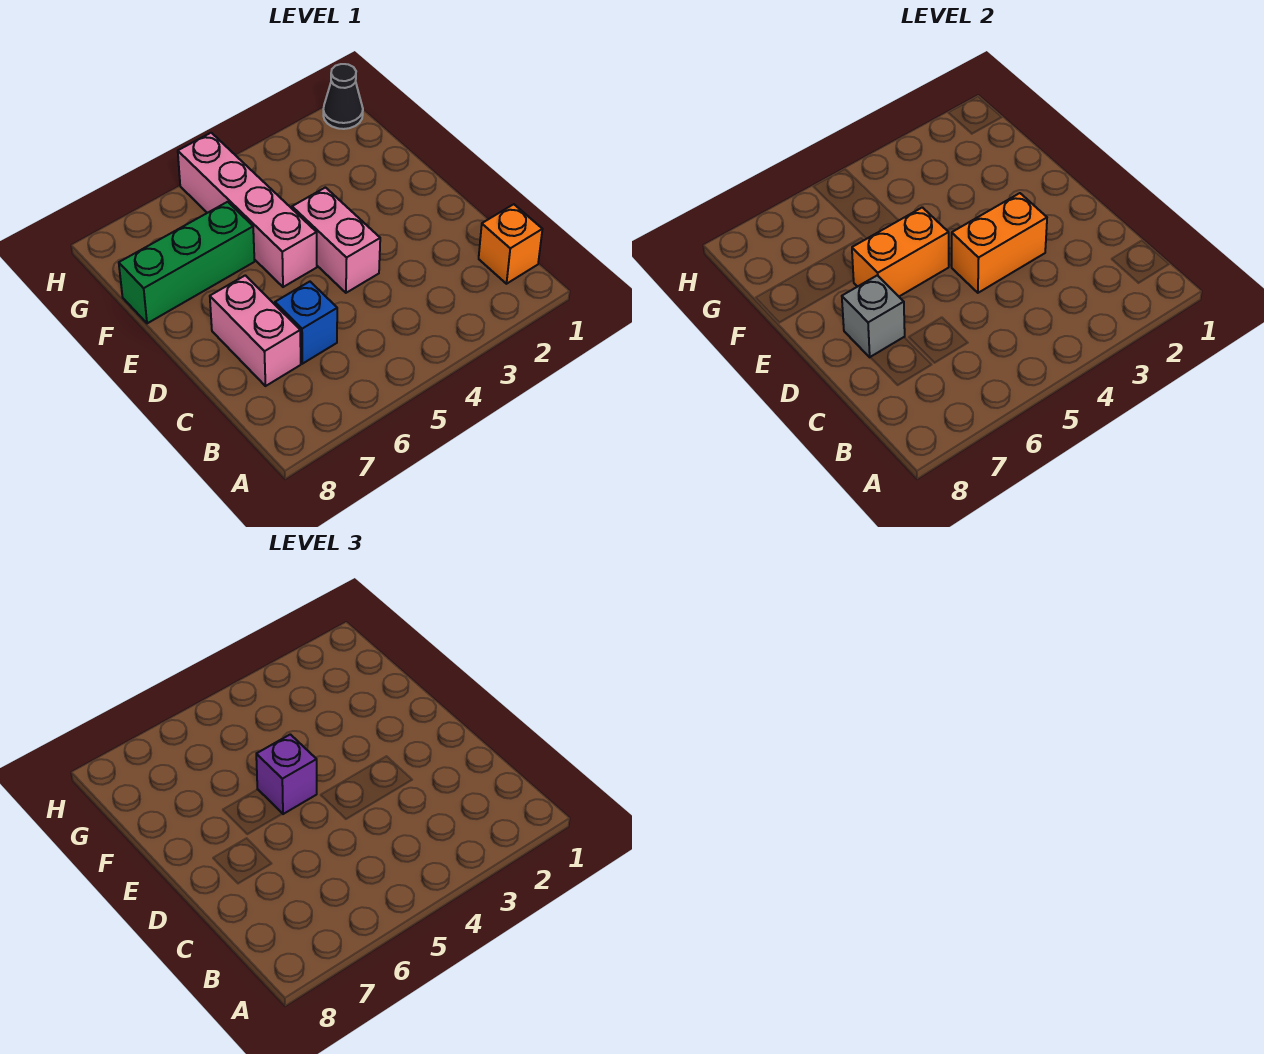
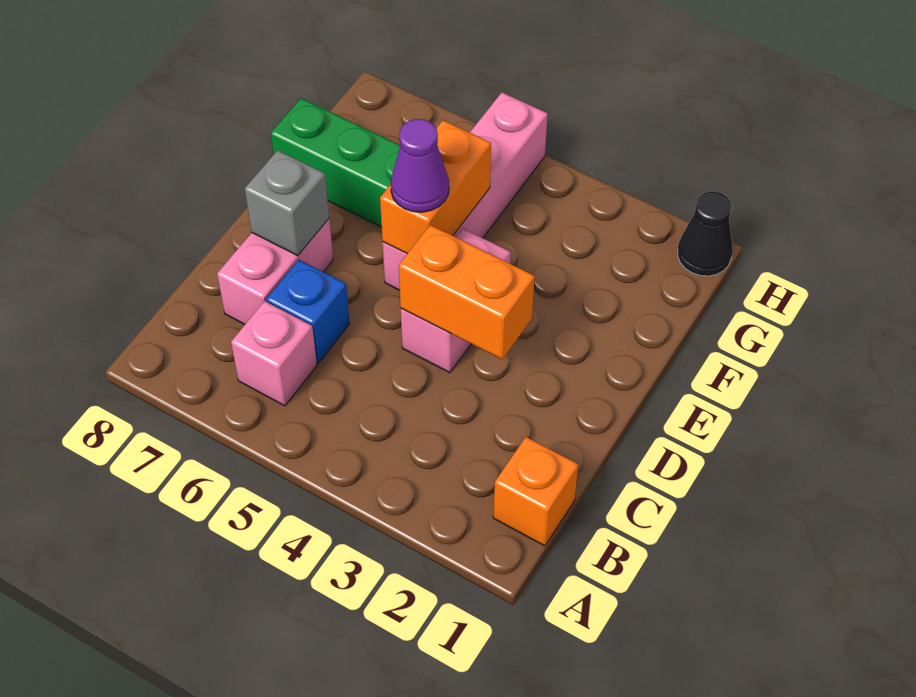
none -> pink 1x1 brick [231,301,317,406]
orange 1x2 brick [852,207,949,296] -> orange 1x2 brick turned to [380,120,491,254]
purple 1x1 brick [256,734,317,814] -> purple 1x1 cone [391,119,449,212]

